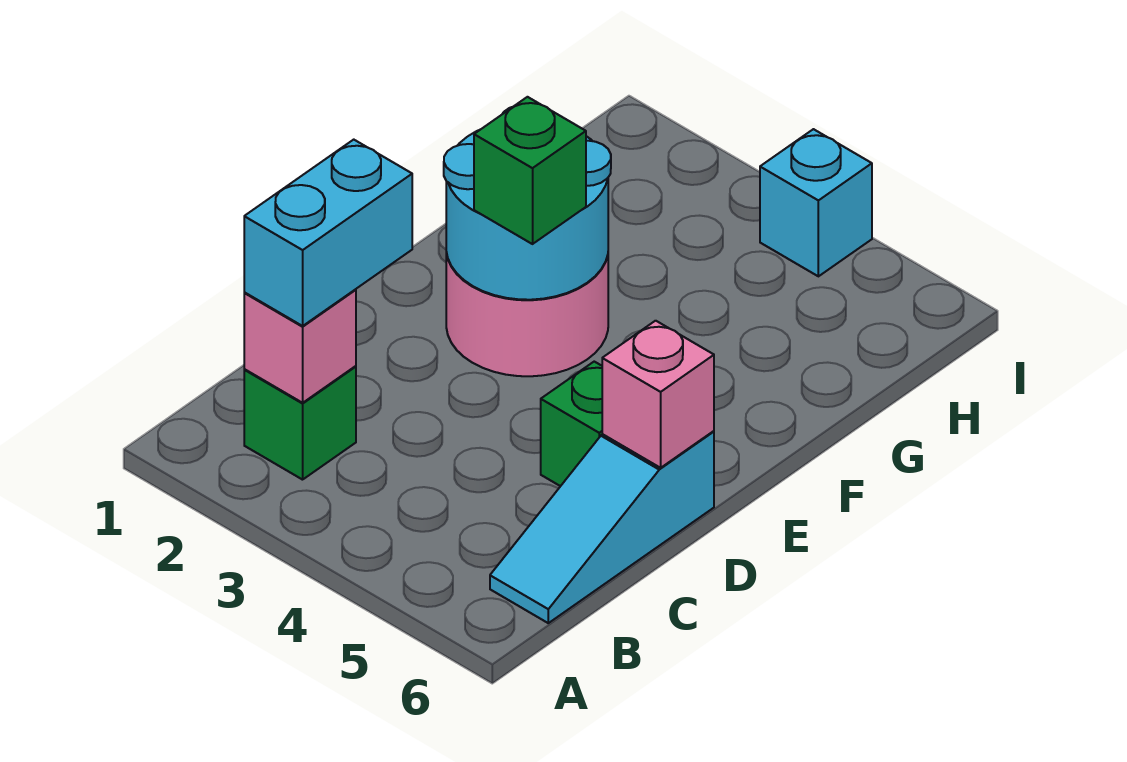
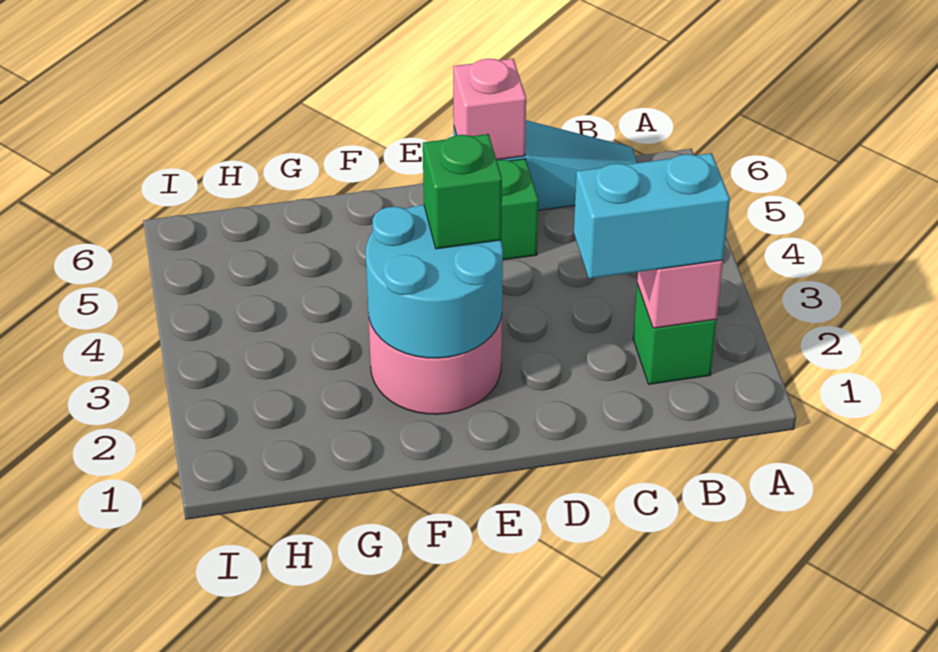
cyan 1x1 brick [760,129,872,276] -> none

